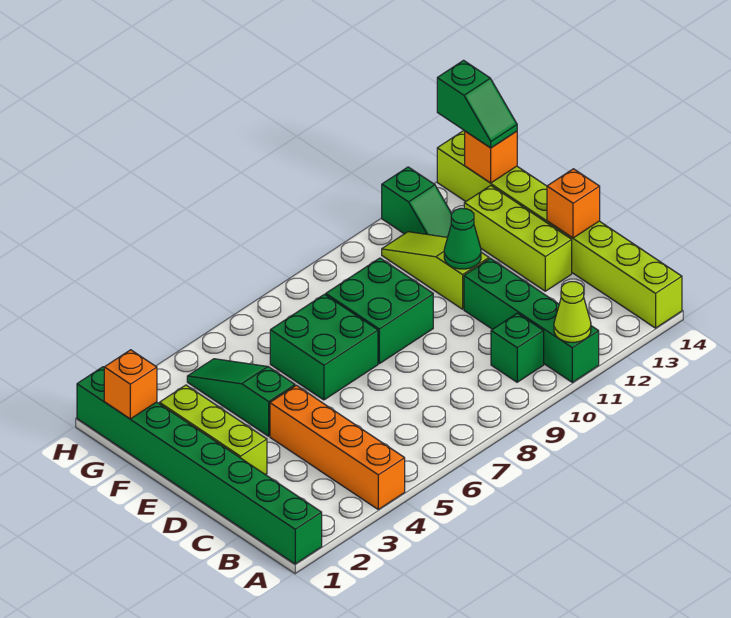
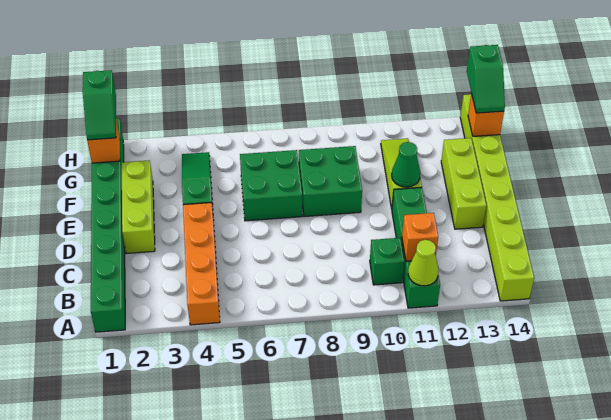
orange 1x1 brick [547,169,600,238] -> orange 1x1 brick moved to [402,213,438,261]
green 1x2 slope [382,167,452,237] -> green 1x2 slope moved to [83,70,116,140]

